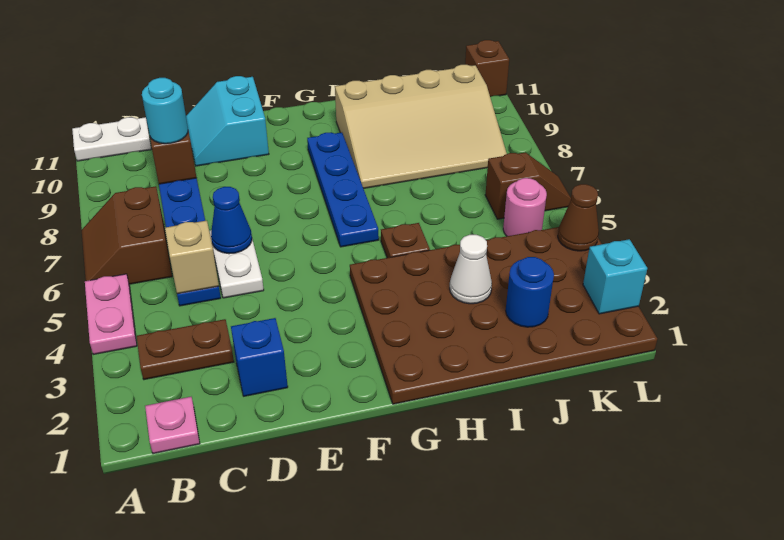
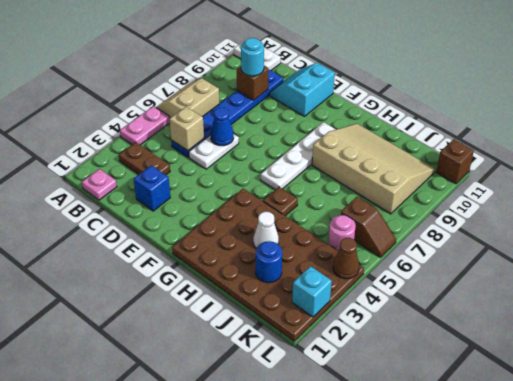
brown 2x2 slope [82,186,172,284] -> tan 2x2 slope [156,79,219,118]
blue 1x4 plate [307,132,379,247] -> white 1x4 plate [261,122,336,190]
tan 3x4 slope [335,65,507,189] -> tan 3x4 slope turned to [312,124,435,214]

